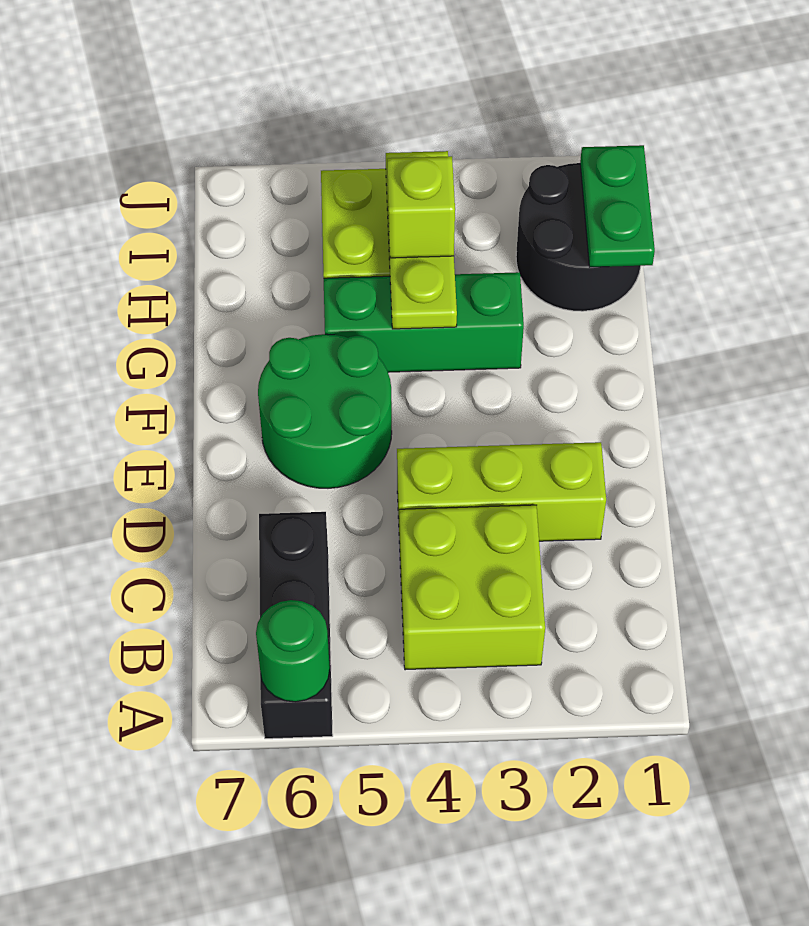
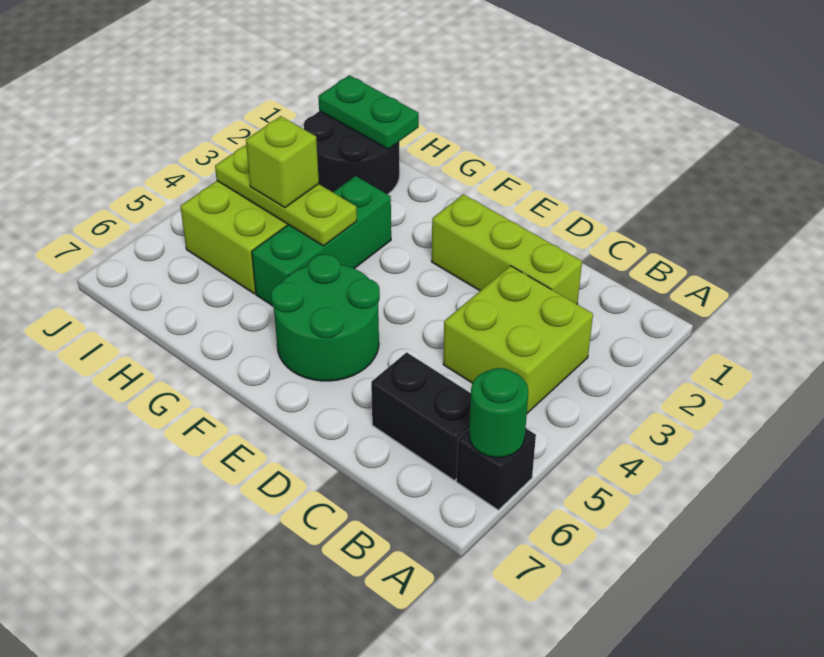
lime 1x3 brick [397,442,606,543] -> lime 1x3 brick turned to [432,194,582,304]

